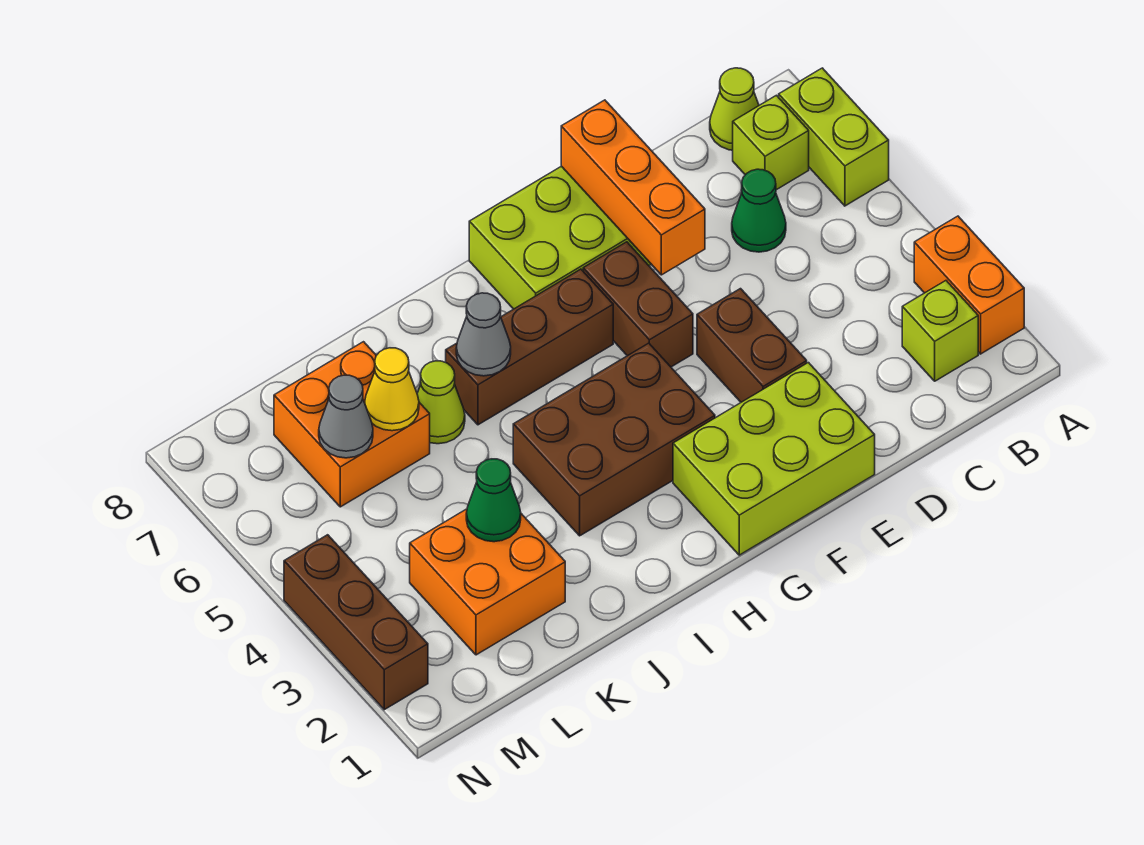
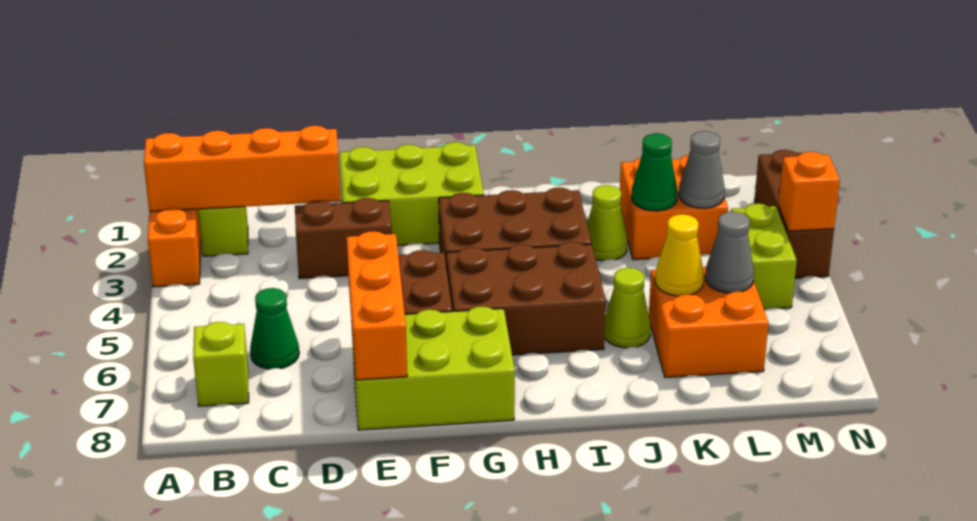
none -> orange 1x4 brick [144,126,341,212]
lime 1x2 brick [779,68,889,206] -> lime 1x2 brick moved to [731,204,797,309]
lime 1x1 cone [710,68,759,150] -> lime 1x1 cone moved to [587,185,627,261]
brown 1x2 brick [697,289,807,402] -> brown 1x2 brick turned to [295,198,392,279]
brown 1x3 brick [446,269,613,425] -> brown 2x3 brick [446,242,606,355]
grey 1x1 cone [456,293,511,376] -> grey 1x1 cone moved to [679,131,725,208]
none -> orange 1x1 brick [778,152,840,231]

